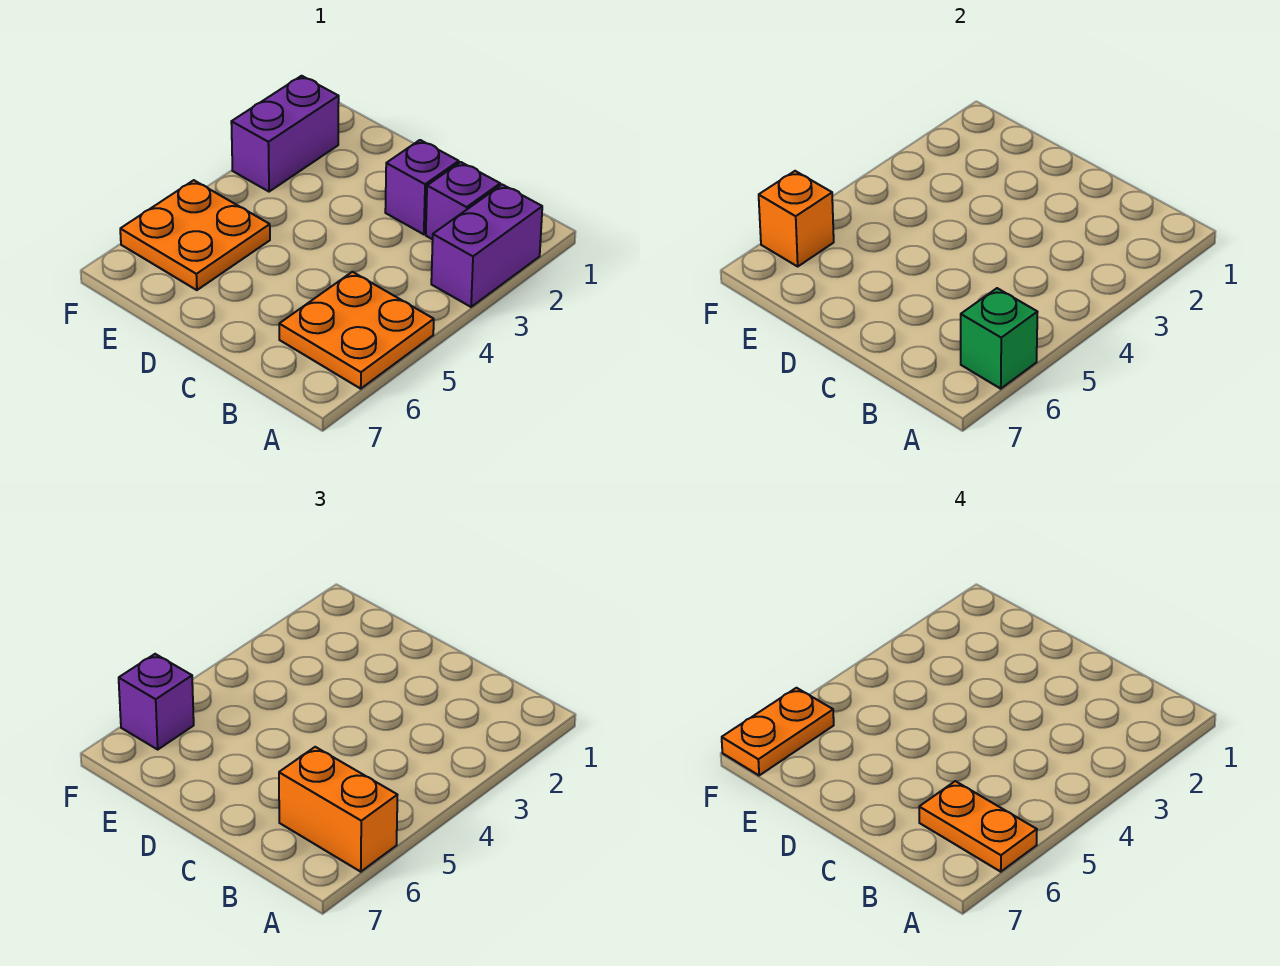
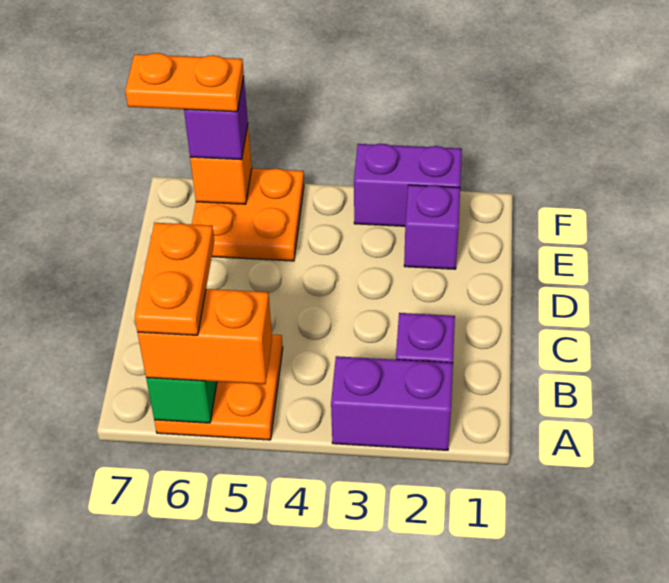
orange 1x2 brick [279,747,397,872] -> orange 1x2 brick turned to [138,289,272,384]
purple 1x1 brick [385,140,459,234] -> purple 1x1 brick moved to [404,185,460,269]

